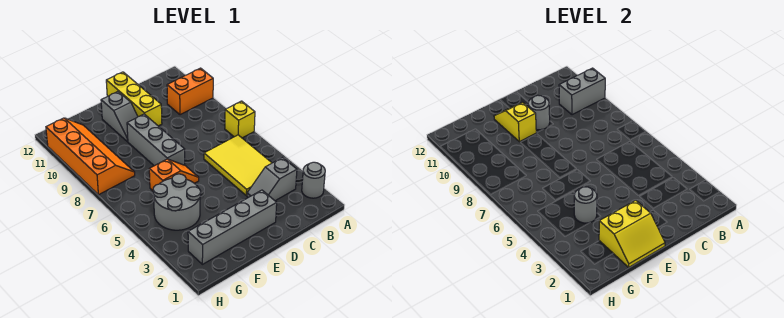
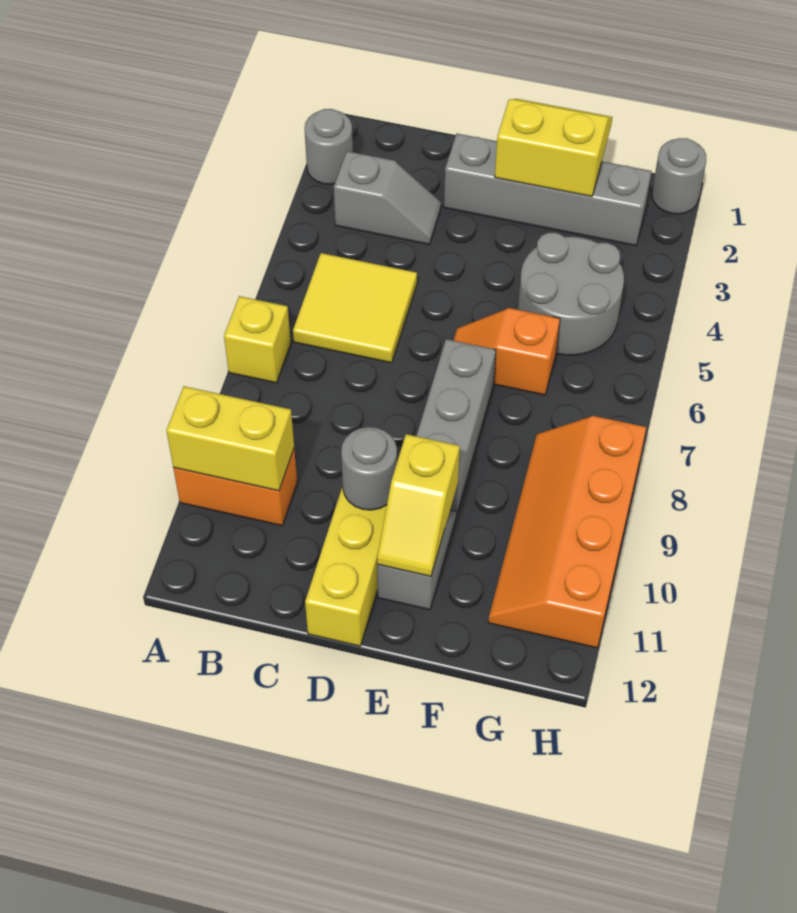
grey 1x2 brick [559,68,605,115] -> yellow 1x2 brick [166,386,294,491]
yellow 2x3 tile [204,135,272,196] -> yellow 2x2 tile [293,253,417,363]
grey 1x1 round brick [574,187,597,223] -> grey 1x1 round brick moved to [652,138,706,214]

